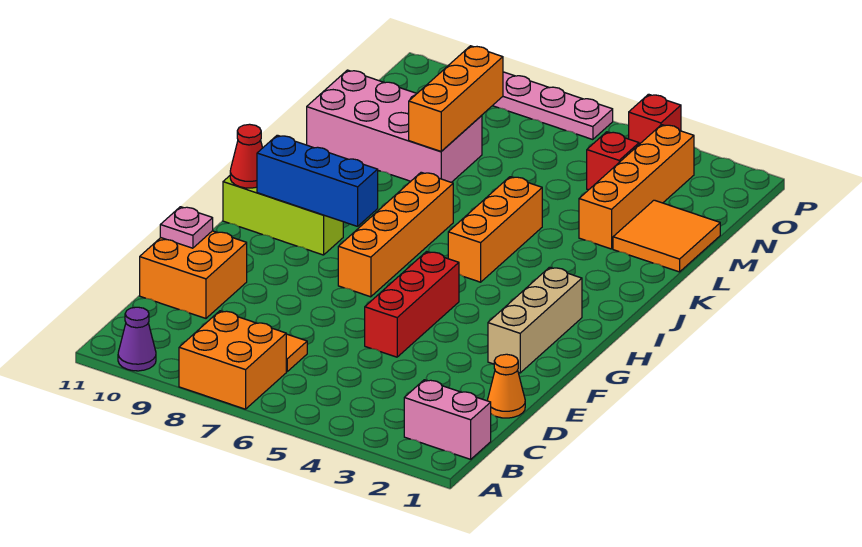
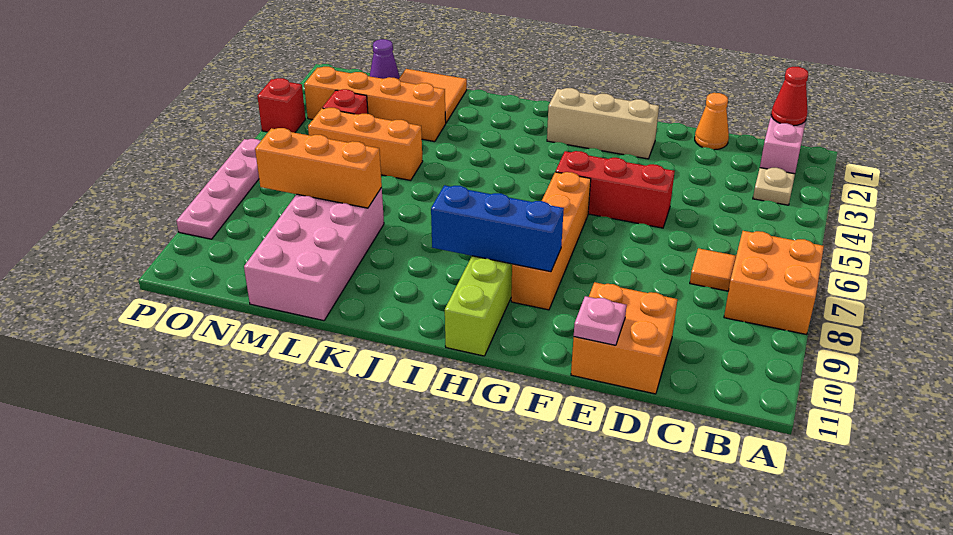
purple 1x1 cone [118,307,156,371] -> purple 1x1 cone moved to [370,39,400,79]
none -> tan 1x1 plate [753,168,795,205]
orange 1x4 brick [338,172,453,297] -> orange 1x4 brick turned to [511,172,591,310]
blue 1x3 brick [257,135,378,226] -> blue 1x3 brick turned to [431,185,564,272]
red 1x1 cone [230,124,262,188] -> red 1x1 cone moved to [771,67,808,126]
orange 1x3 brick [448,177,542,282] -> orange 1x3 brick moved to [308,108,423,180]

